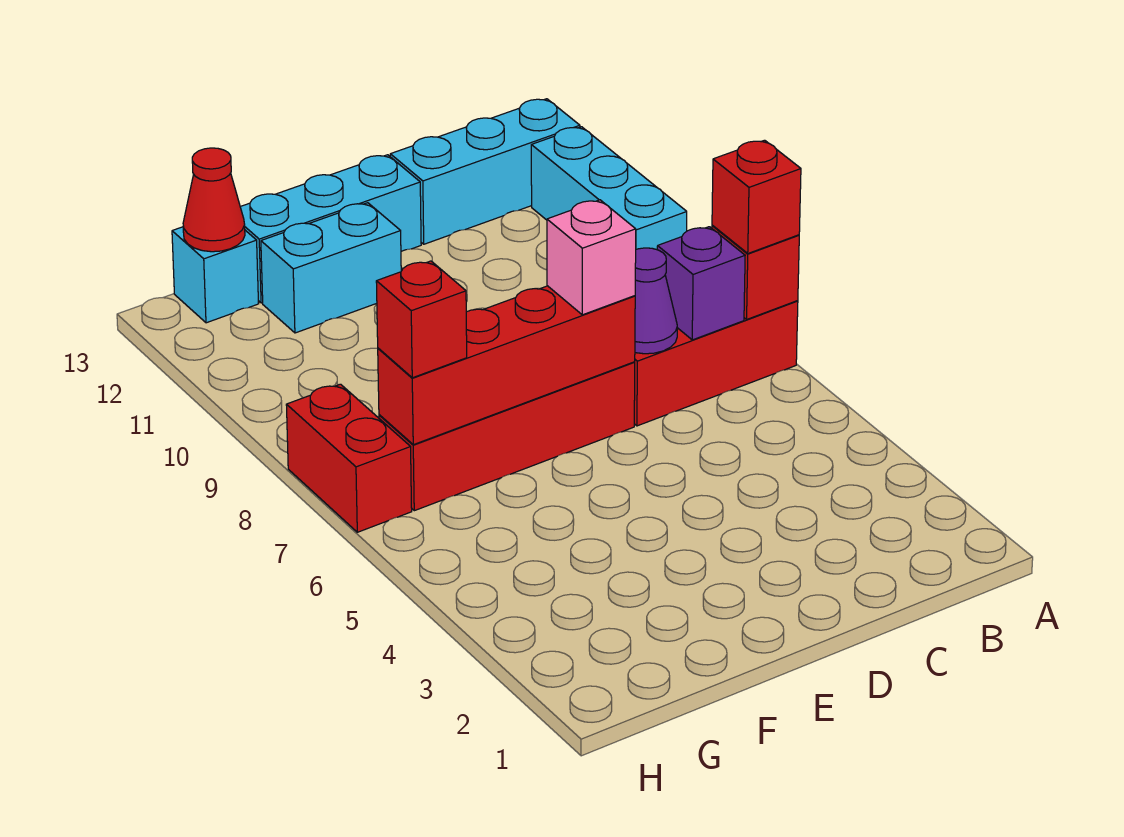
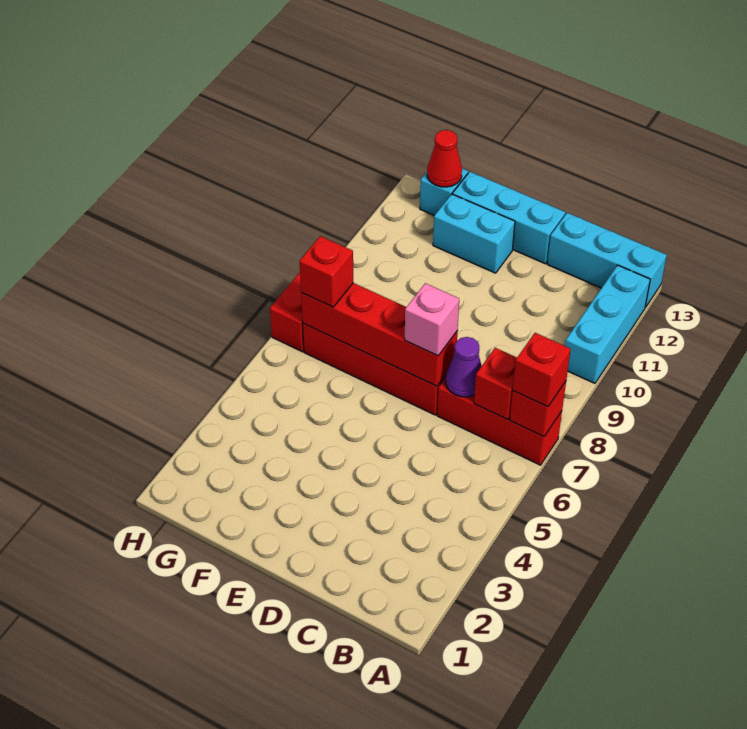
purple 1x1 brick [657,227,745,340] -> red 1x1 brick [474,348,517,420]

